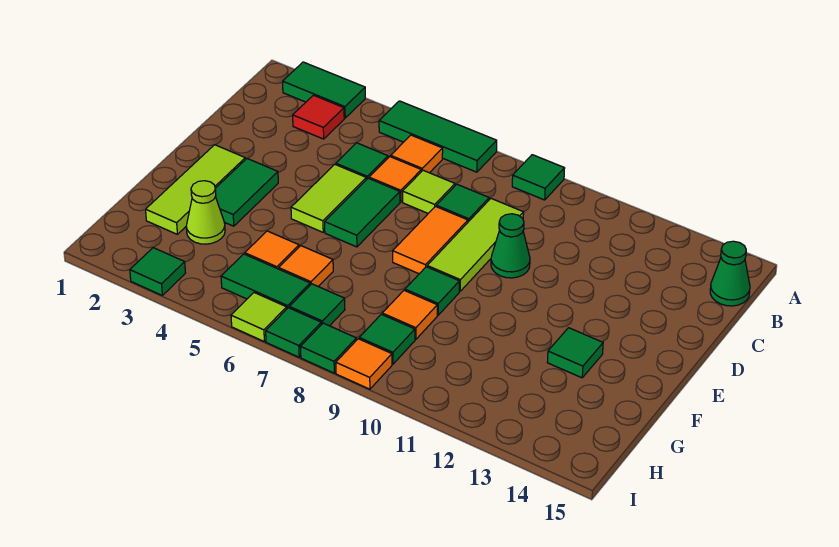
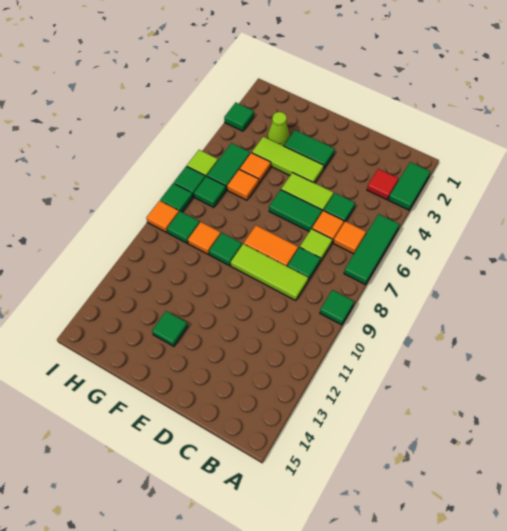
green 1x1 cone [710,241,750,306] -> none
green 1x1 cone [491,214,530,278] -> none
lime 1x3 tile [146,145,245,234] -> lime 1x3 tile moved to [252,137,324,183]

